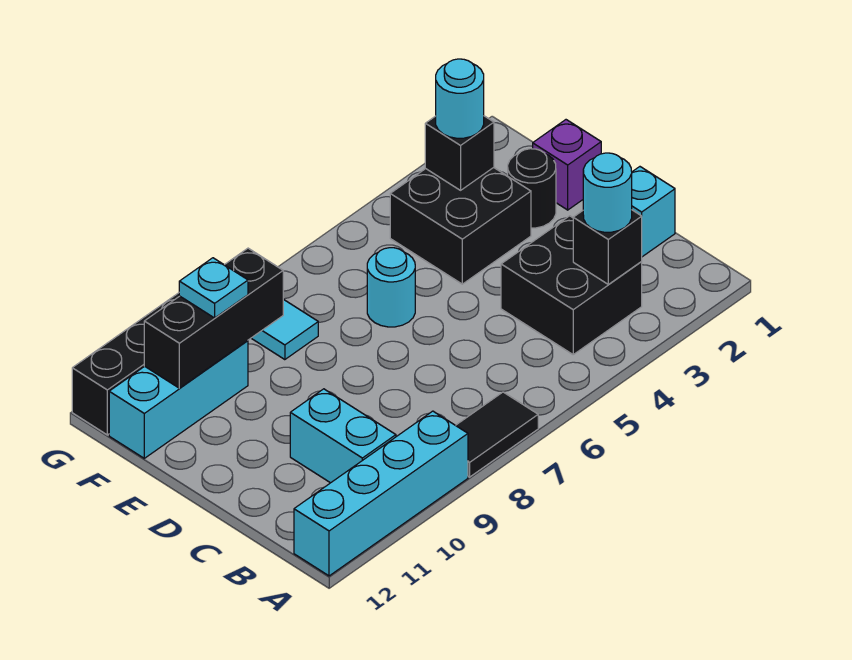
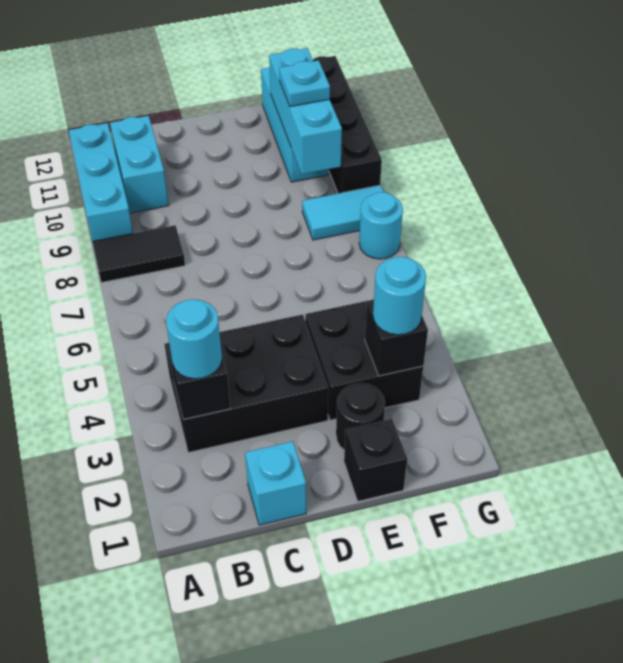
black 1x2 tile [456,392,538,477] -> black 1x2 tile turned to [92,225,185,283]
cyan 1x4 brick [294,411,468,576] -> cyan 1x3 brick [69,123,133,241]
black 2x2 brick [501,216,642,354] -> black 2x3 brick [164,314,328,453]
cyan 1x2 brick [290,389,396,483] -> cyan 1x2 brick turned to [110,116,169,213]
purple 1x1 brick [533,120,601,210] -> black 1x1 brick [344,419,407,501]
cyan 1x1 round brick [367,248,415,327] -> cyan 1x1 round brick moved to [359,192,403,259]
black 1x3 brick [144,248,283,388] -> cyan 1x3 brick [269,48,342,174]

